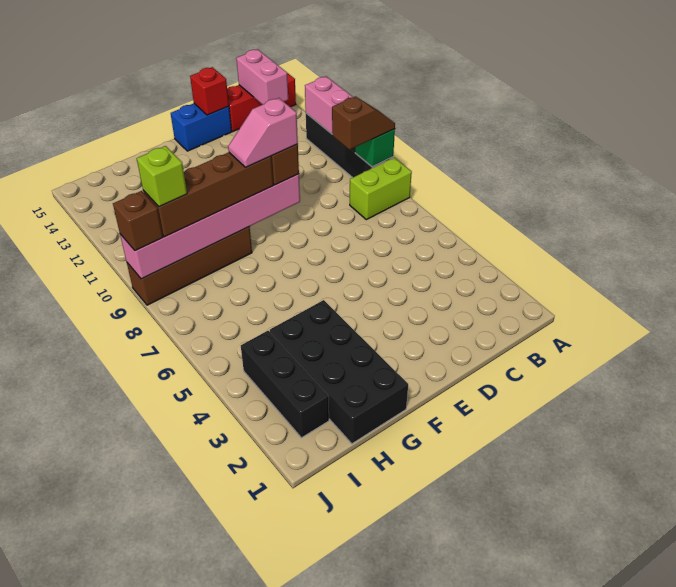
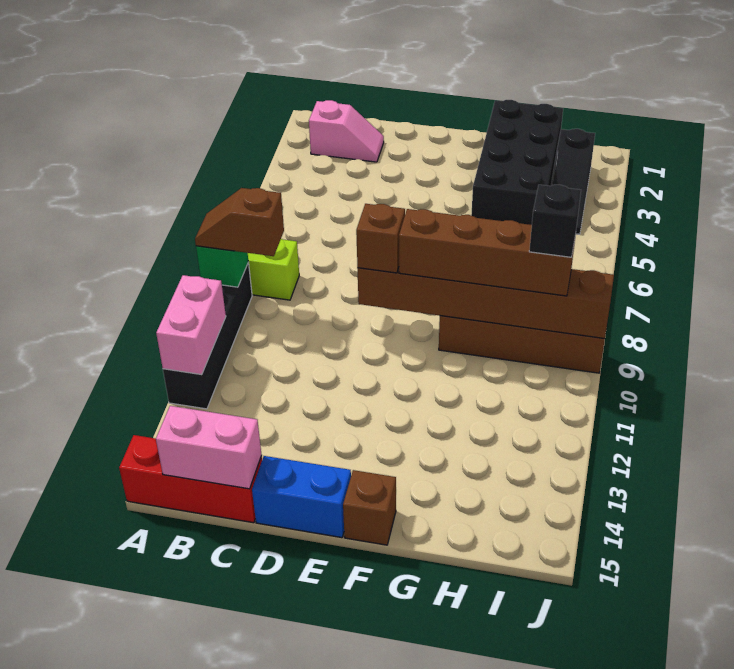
pink 1x2 brick [236,49,288,105] -> pink 1x2 brick turned to [156,406,262,489]
red 1x1 brick [190,67,229,115] -> none
pink 1x6 brick [120,174,300,279] -> brown 1x6 brick [357,268,614,339]
pink 1x2 slope [228,98,298,168] -> pink 1x2 slope moved to [309,100,384,162]
black 1x3 brick [241,331,329,438] -> black 1x3 slope [551,129,595,234]
lime 1x1 brick [137,146,187,206] -> black 1x1 brick [529,185,581,257]
brown 1x1 brick [113,191,163,251] -> brown 1x1 brick moved to [343,470,396,545]

